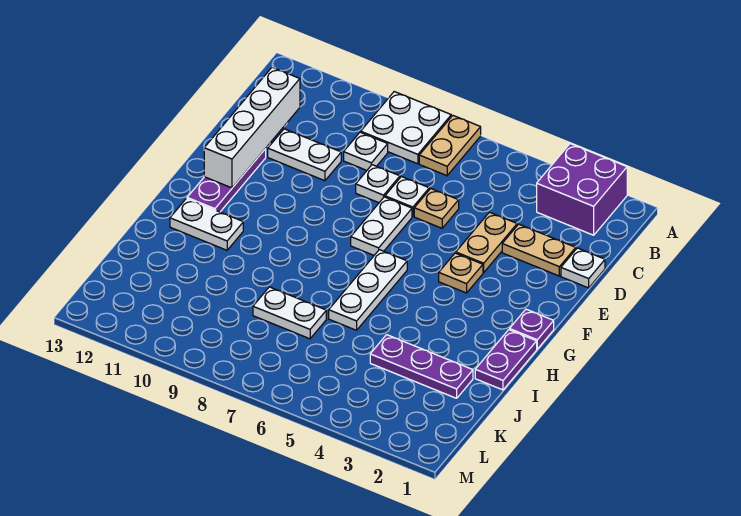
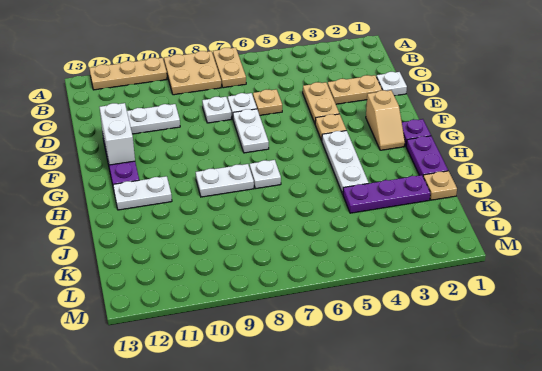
purple 2x2 brick [537,144,627,235] -> none
white 2x2 plate [361,92,451,164] -> tan 2x2 plate [164,51,221,95]
none -> tan 1x3 plate [89,58,167,90]
white 1x1 plate [344,132,388,170] -> white 1x1 plate moved to [250,160,281,189]
white 1x4 brick [204,67,300,188] -> white 1x2 brick [100,103,135,165]
none -> tan 1x2 slope [366,90,405,150]
white 1x3 plate [329,250,407,330] -> white 1x3 plate moved to [322,131,369,194]
none -> tan 1x1 plate [423,171,457,200]
white 1x2 plate [253,287,326,339] -> white 1x2 plate moved to [196,164,254,197]

